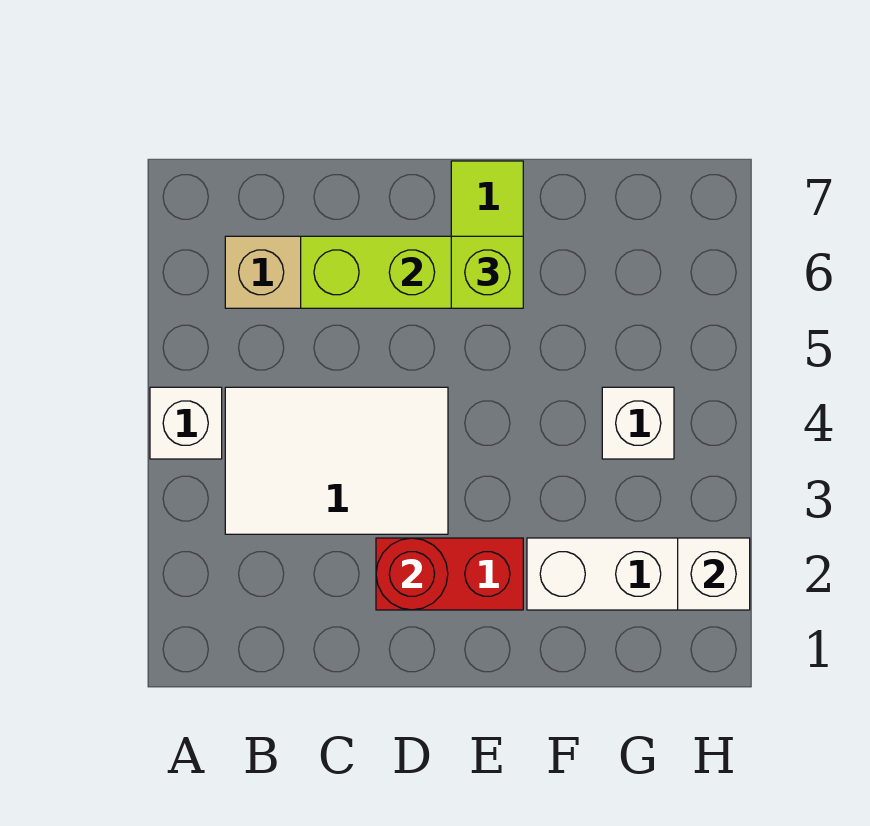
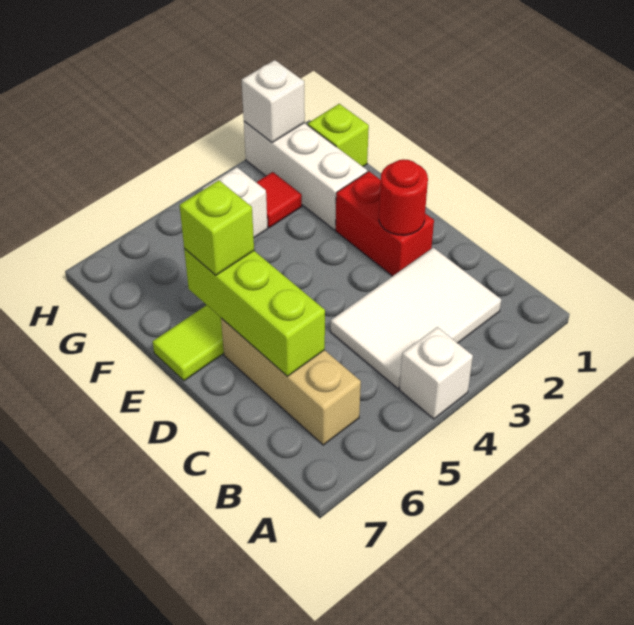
white 2x3 tile [225,387,448,534] -> white 2x3 tile turned to [331,248,501,388]
none -> lime 1x1 brick [308,104,369,166]
none -> red 1x1 tile [256,172,302,228]

